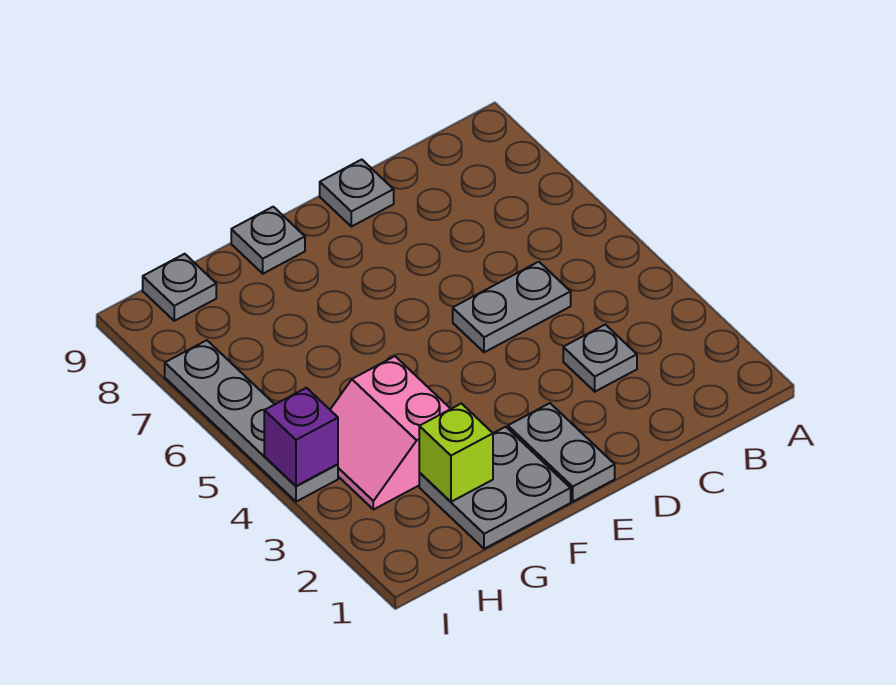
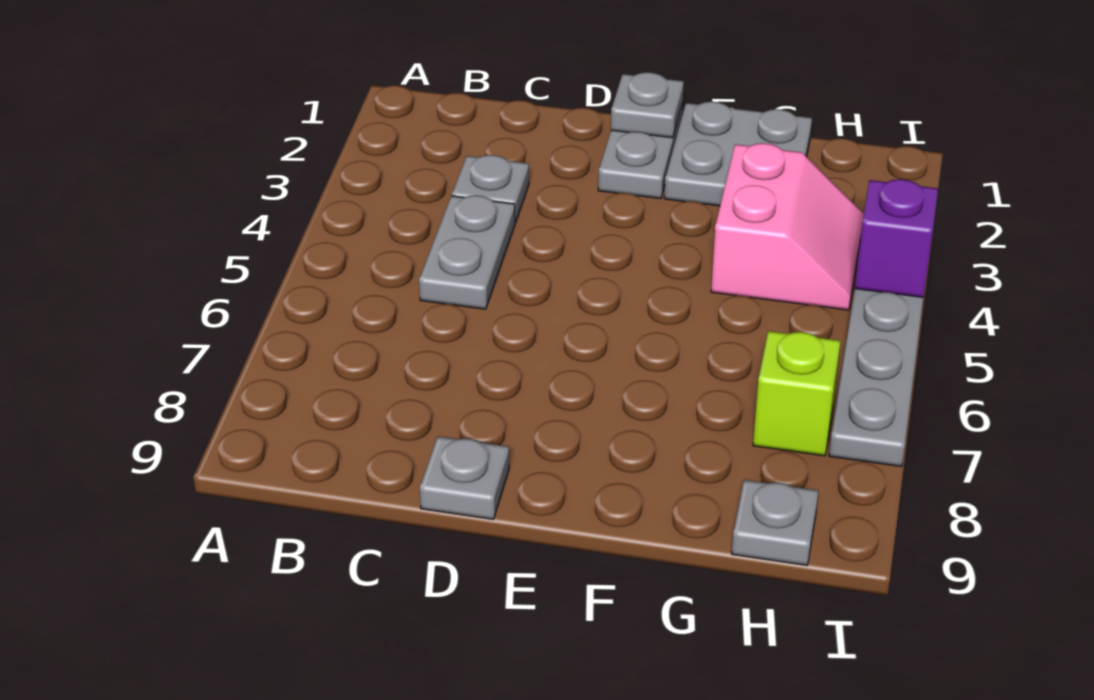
grey 1x2 plate [453,262,571,352] -> grey 1x2 plate turned to [419,195,515,309]
grey 1x1 plate [231,207,305,274] -> grey 1x1 plate moved to [611,72,684,138]
lime 1x1 brick [419,404,493,502] -> lime 1x1 brick moved to [753,331,840,456]

